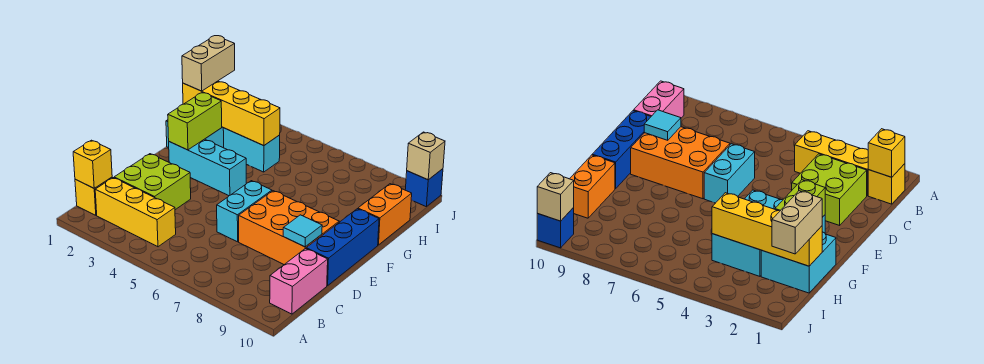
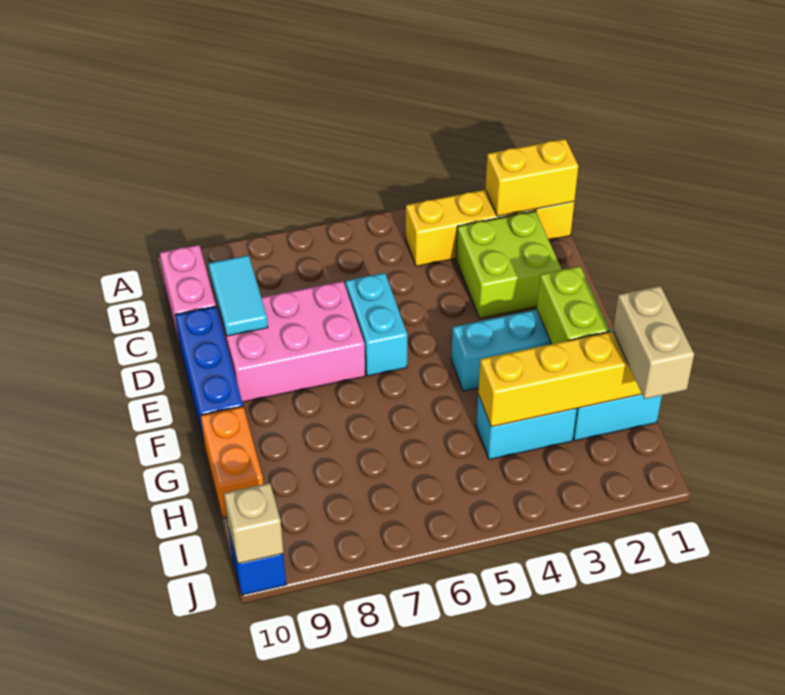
yellow 1x1 brick [73,140,112,188] -> yellow 1x2 brick [485,139,578,216]
orange 2x3 brick [239,191,339,264] -> pink 2x3 brick [218,281,365,402]
cyan 1x1 tile [283,215,322,247] -> cyan 1x2 tile [208,255,268,336]

